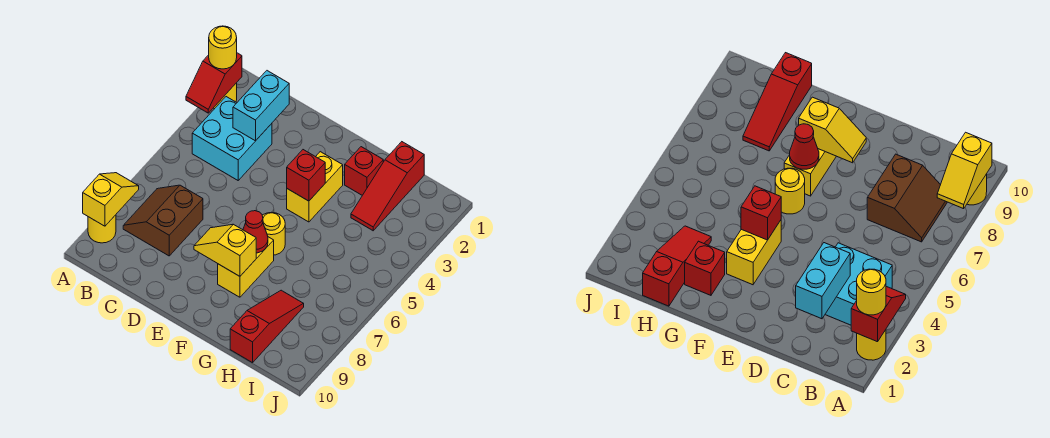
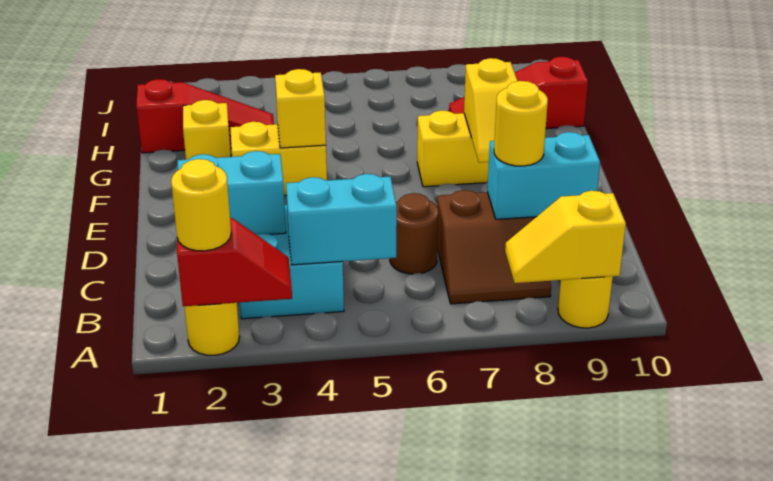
none -> cyan 1x2 brick [286,174,397,265]
none -> brown 1x1 round brick [390,193,438,274]
none -> cyan 1x2 brick [487,132,600,219]
red 1x1 brick [287,150,325,201] -> yellow 1x1 brick [275,69,326,148]
yellow 1x1 round brick [262,212,285,255] -> yellow 1x1 round brick moved to [494,81,548,166]
red 1x1 cone [243,211,268,253] -> none
red 1x1 brick [345,147,383,195] -> yellow 1x1 brick [183,100,231,160]

